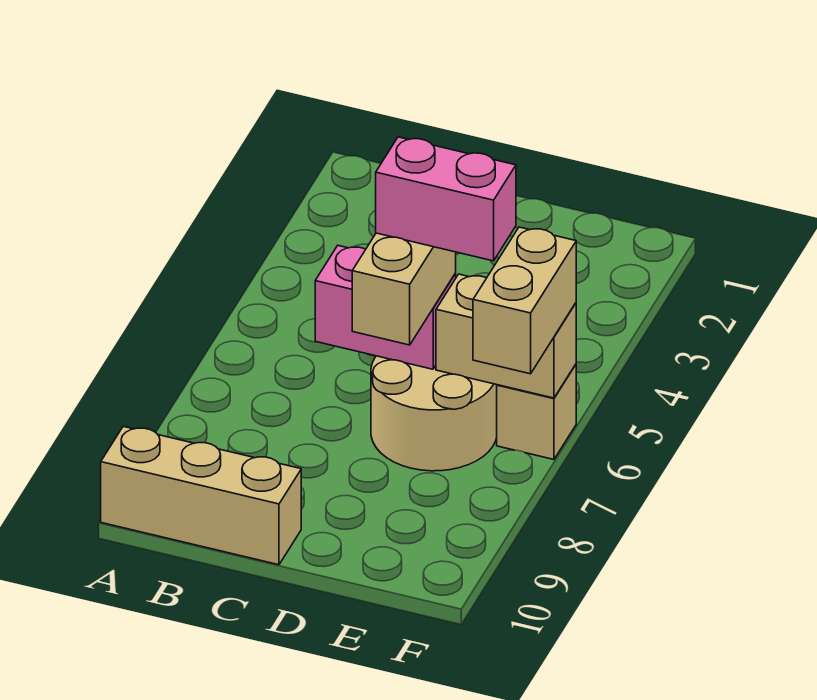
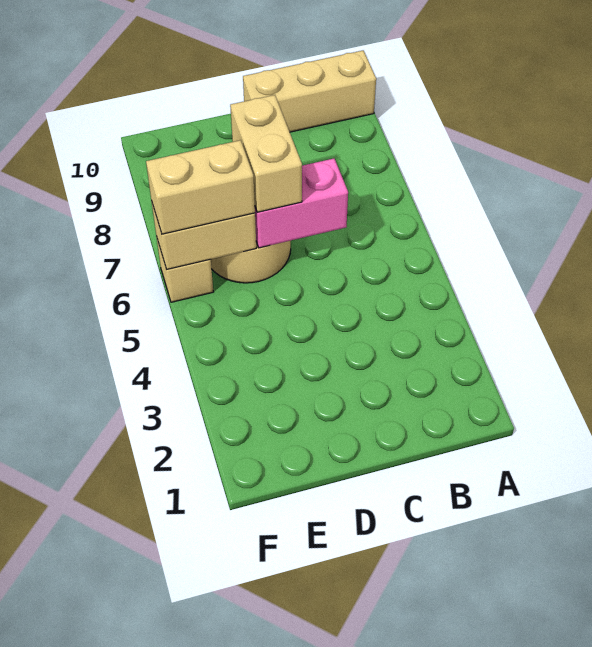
pink 1x2 brick [376,137,516,261] -> none
tan 1x2 brick [473,227,576,374] -> tan 1x2 brick turned to [146,140,255,234]

